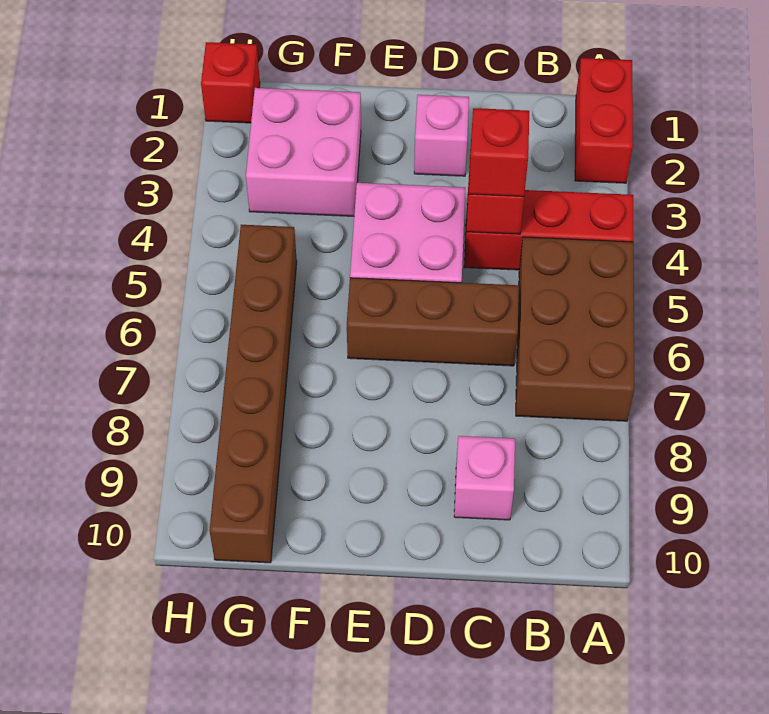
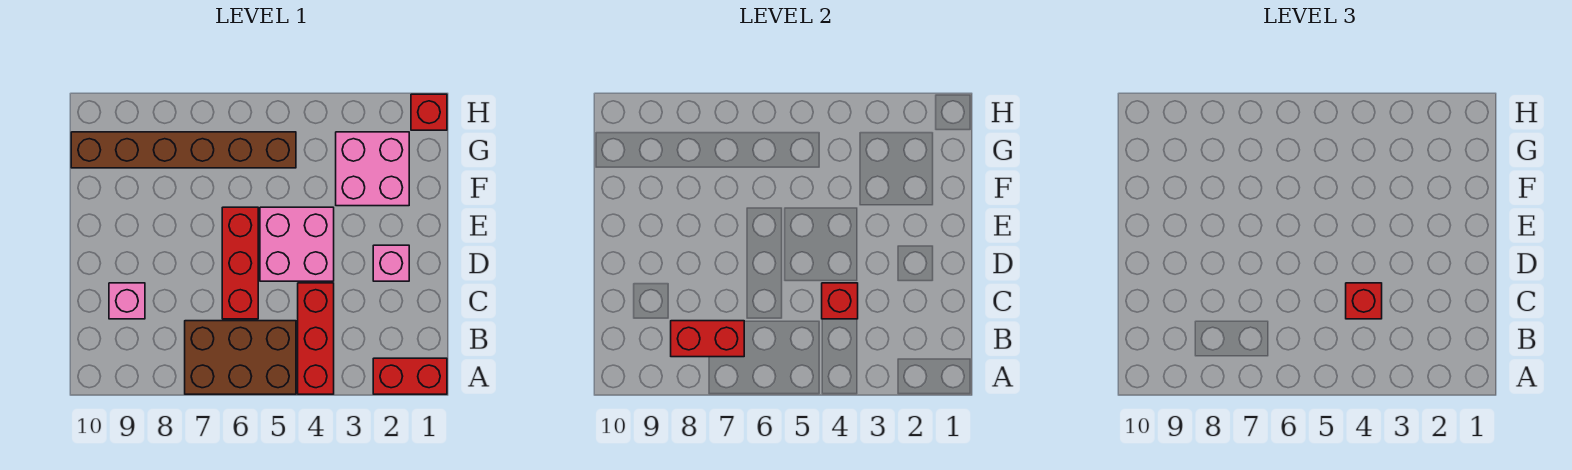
none -> red 1x2 brick [671,321,744,357]
brown 1x3 brick [347,278,519,366] -> red 1x3 brick [222,207,258,319]

